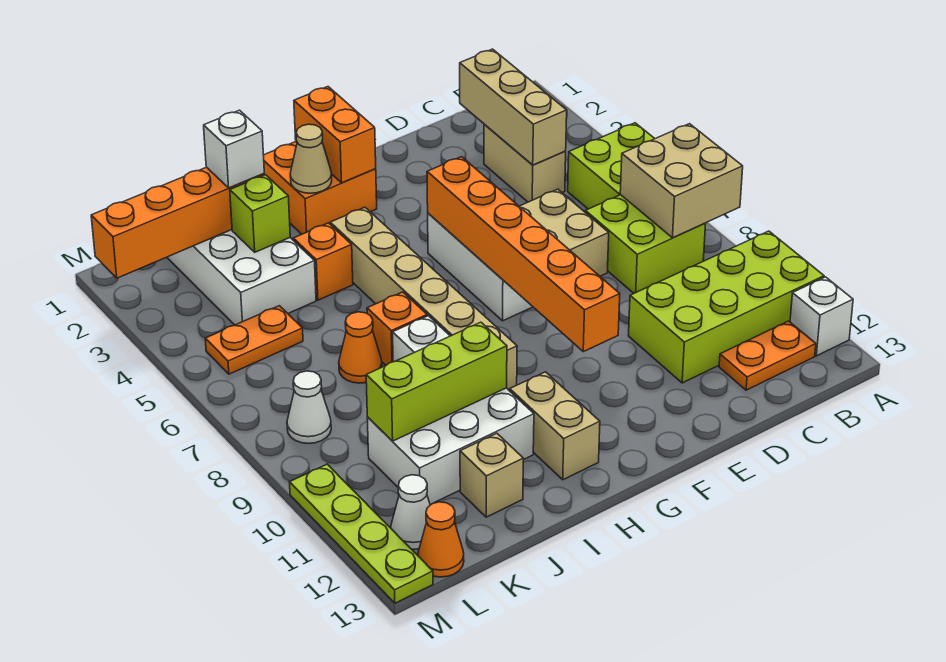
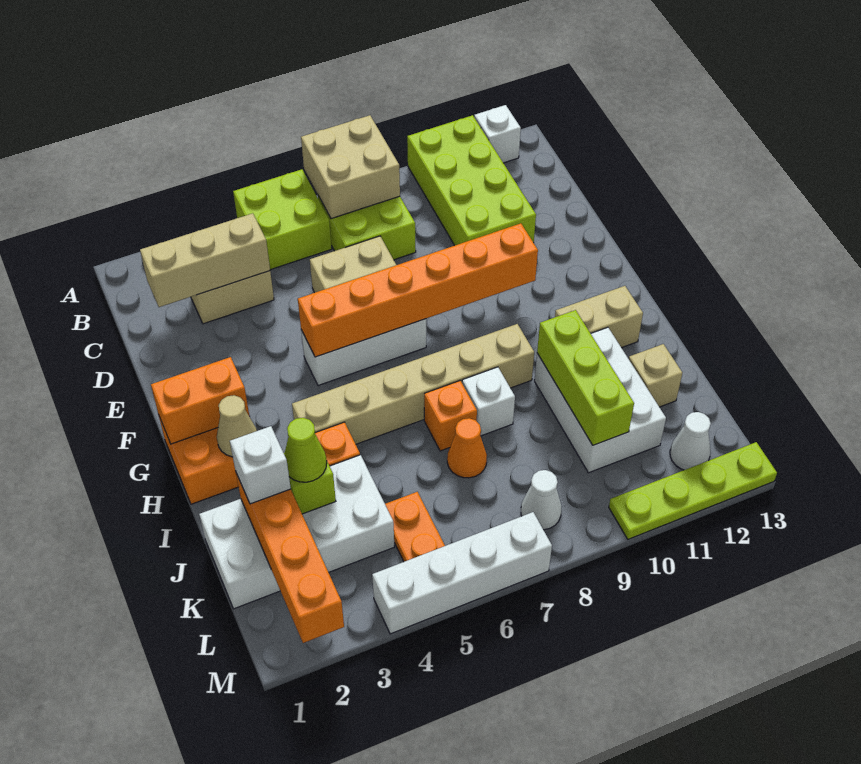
orange 1x2 plate [719,321,816,390] -> none
none -> lime 1x1 cone [284,418,327,482]
orange 1x1 cone [418,502,464,577] -> none
none -> white 1x4 brick [372,512,552,634]

